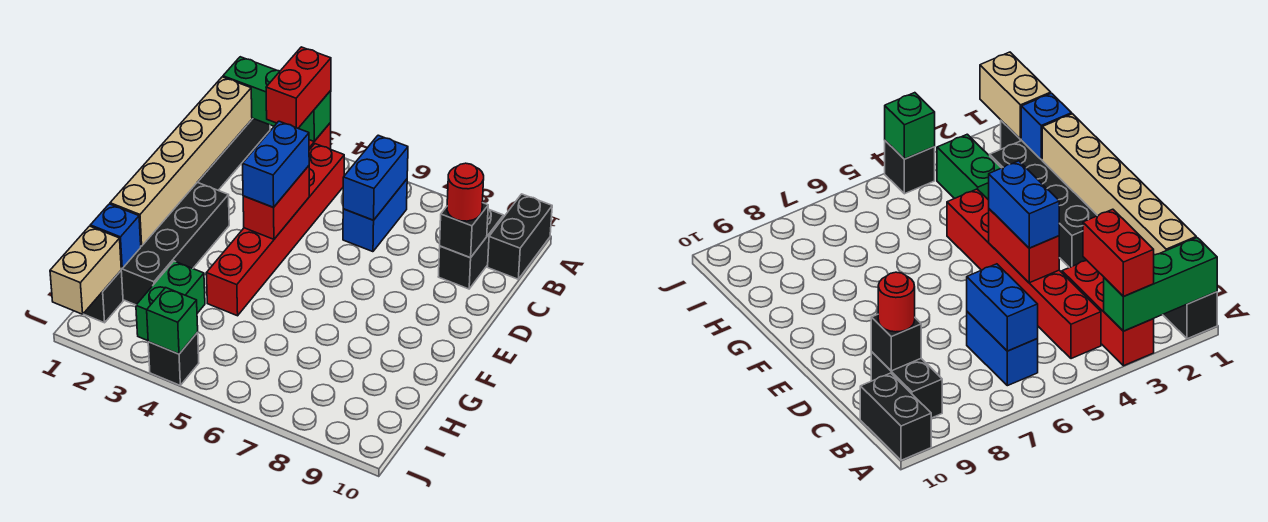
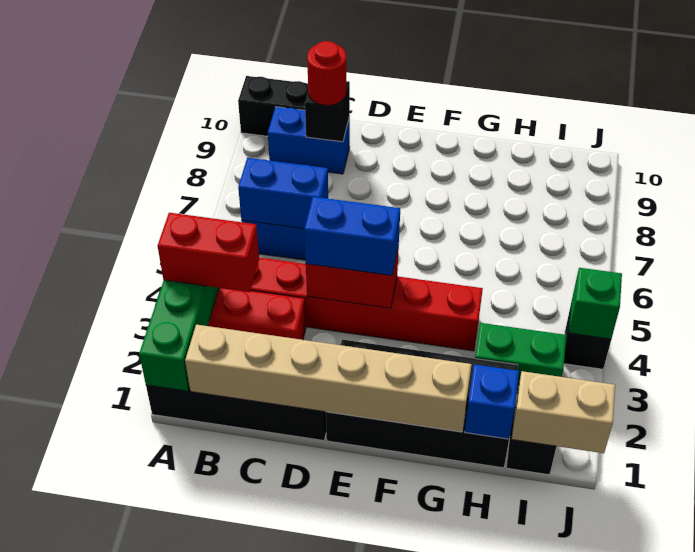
black 1x2 brick [438,209,503,289] -> blue 1x2 brick [268,107,350,174]

